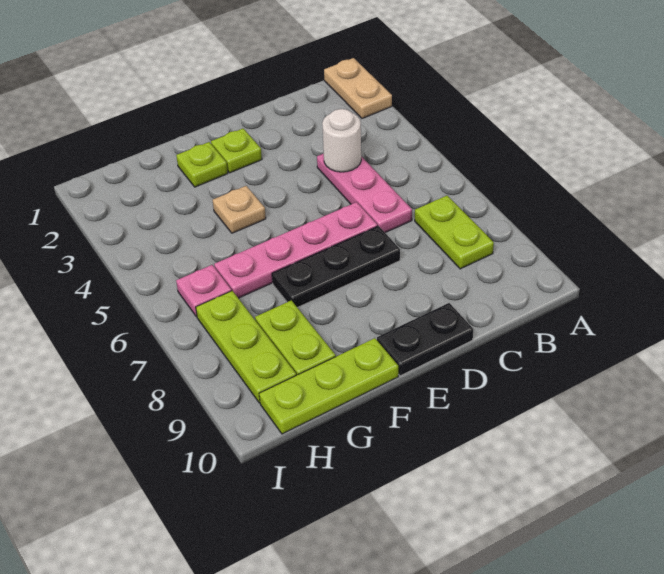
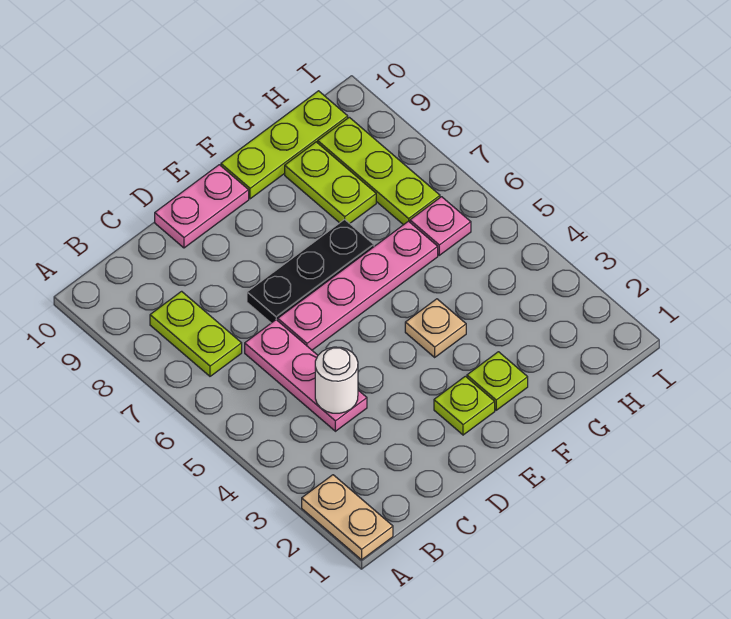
black 1x2 plate [377,303,473,376] -> pink 1x2 plate [155,165,249,248]

